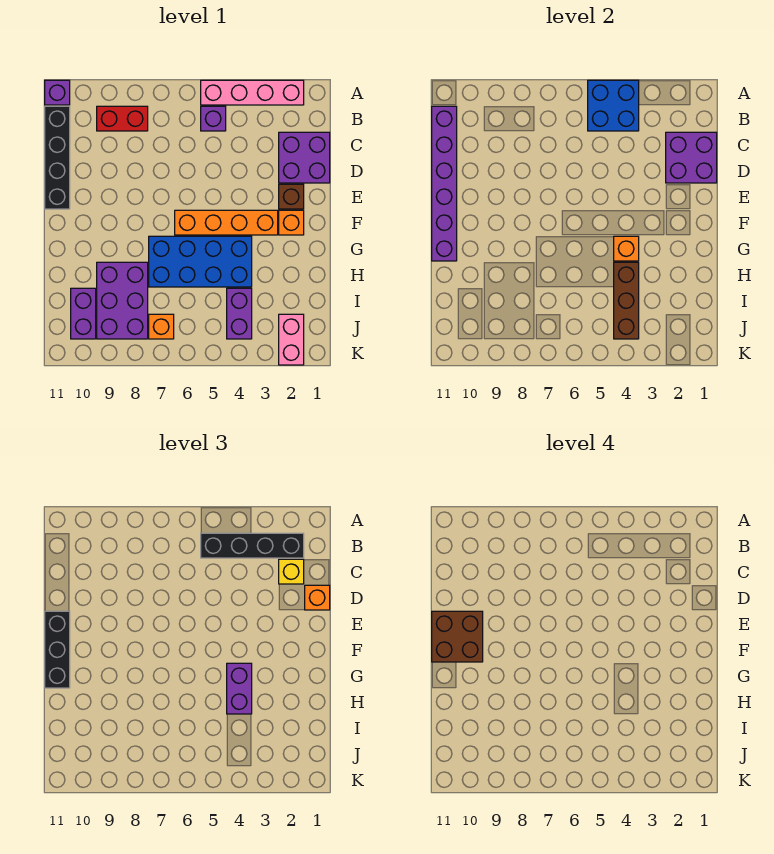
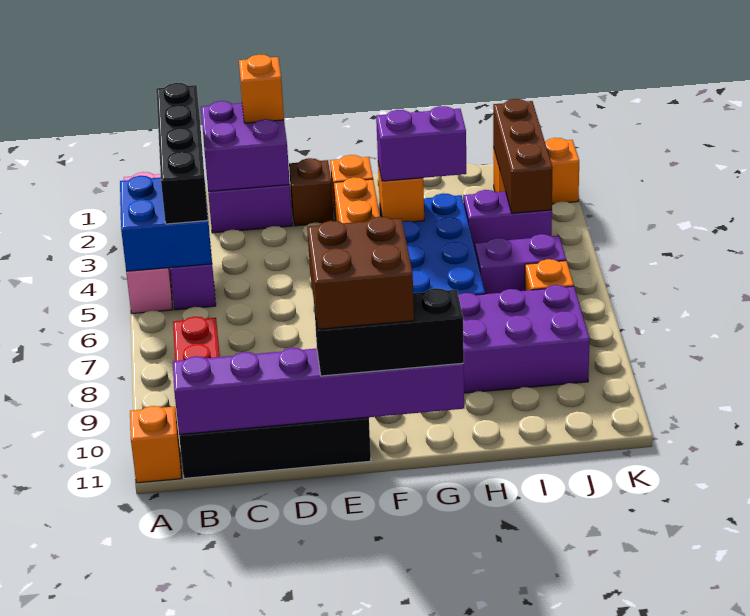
purple 1x1 brick [45,80,70,105] -> orange 1x1 brick [130,406,181,483]
yellow 1x1 brick [279,559,304,584] -> none
brown 1x3 brick [614,262,639,339] -> brown 1x3 brick turned to [493,99,553,213]
purple 1x2 brick [71,288,96,339] -> purple 1x2 brick moved to [475,234,566,294]
pink 1x2 brick [279,314,304,365] -> orange 1x2 brick [493,138,579,204]

